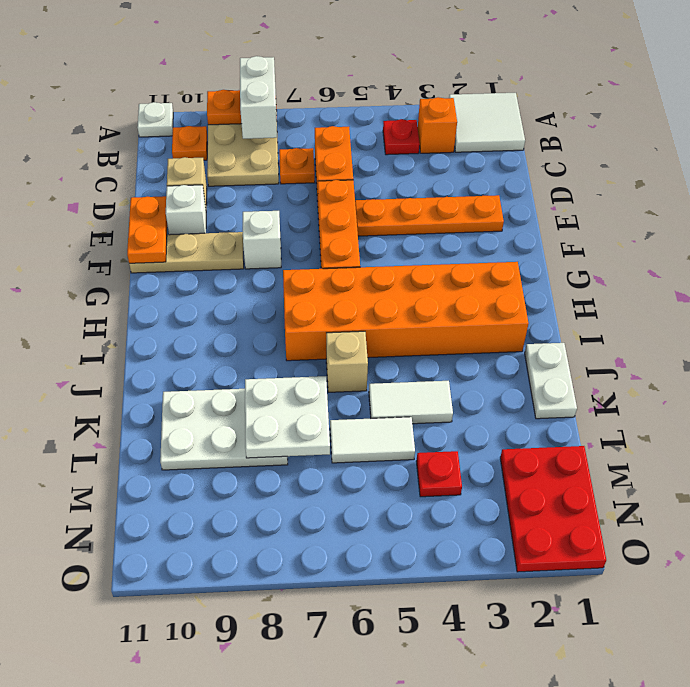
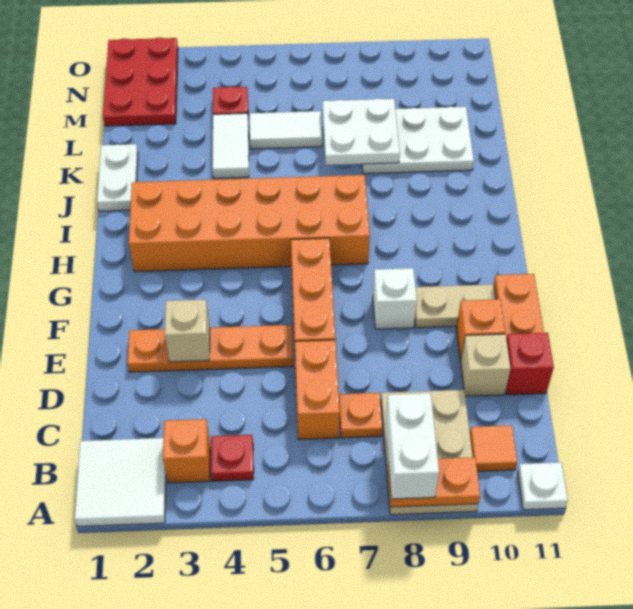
orange 1x1 plate [172,126,207,160] -> orange 1x1 tile [470,425,517,471]
none -> red 1x1 brick [506,333,554,395]
white 1x1 brick [166,185,206,235] -> orange 1x1 brick [456,299,505,360]
tan 1x1 brick [326,331,368,392] -> tan 1x1 brick moved to [165,300,210,362]
white 1x2 tile [369,381,453,424] -> white 1x2 tile turned to [213,113,249,178]

